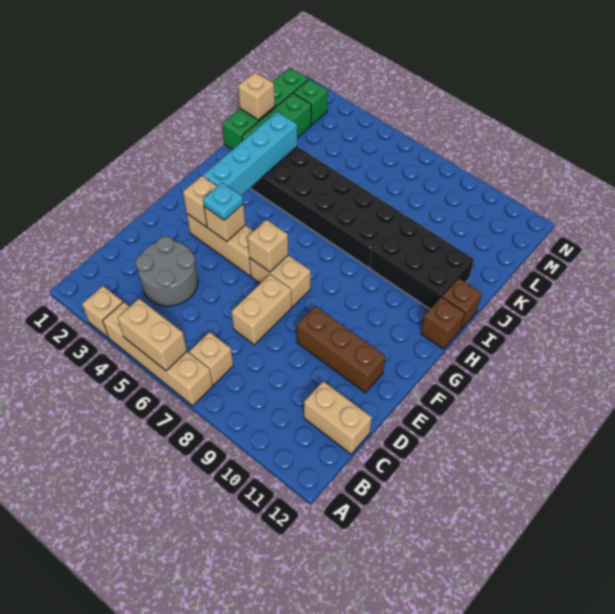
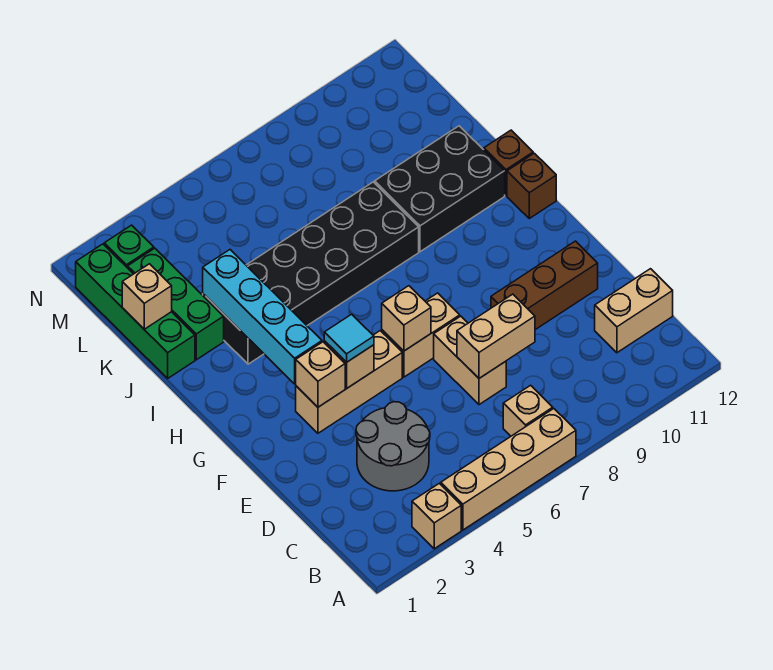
tan 1x2 brick [118,299,187,371] -> tan 1x2 brick moved to [457,294,535,378]
cyan 1x1 plate [203,183,243,220] -> cyan 1x1 tile [324,314,374,362]

